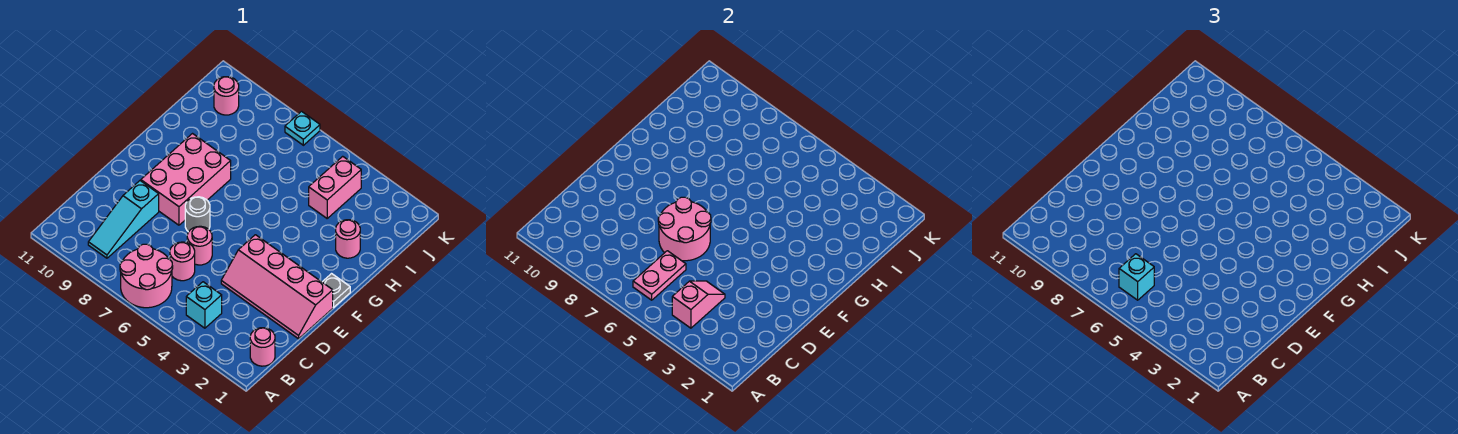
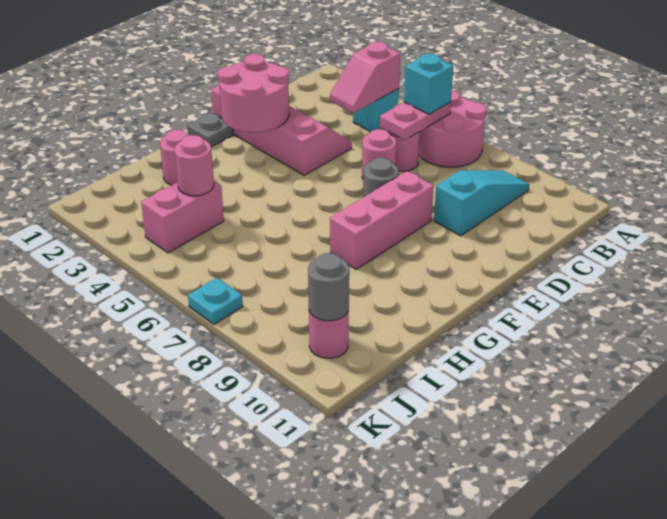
pink 1x1 round brick [250,328,275,366] -> pink 1x1 round brick moved to [175,135,214,196]
pink 2x2 round brick [658,197,711,261] -> pink 2x2 round brick moved to [218,54,289,133]
pink 2x3 brick [141,134,231,225] -> pink 1x3 brick [330,171,434,269]
none -> grey 1x1 round brick [308,253,349,321]

